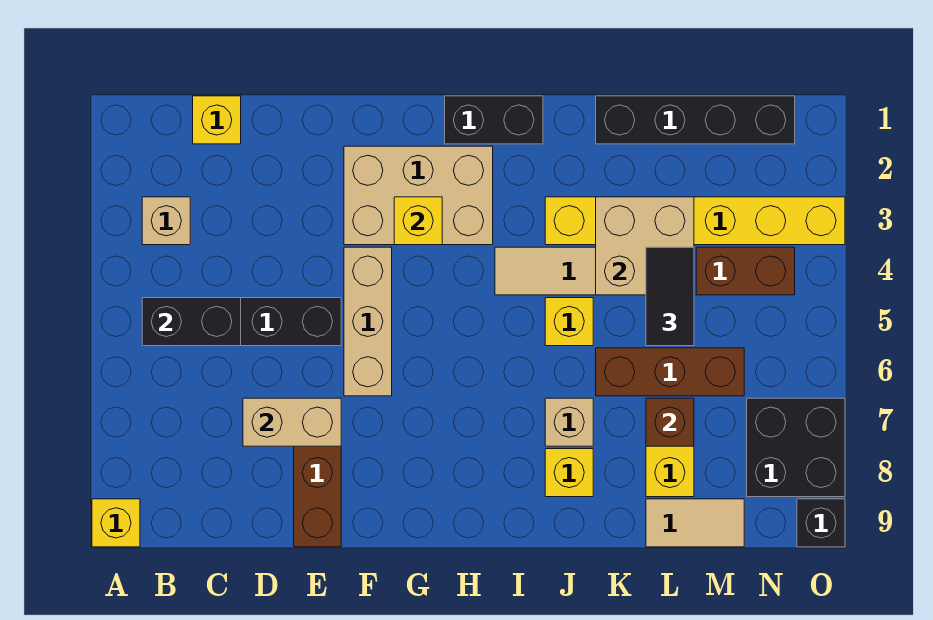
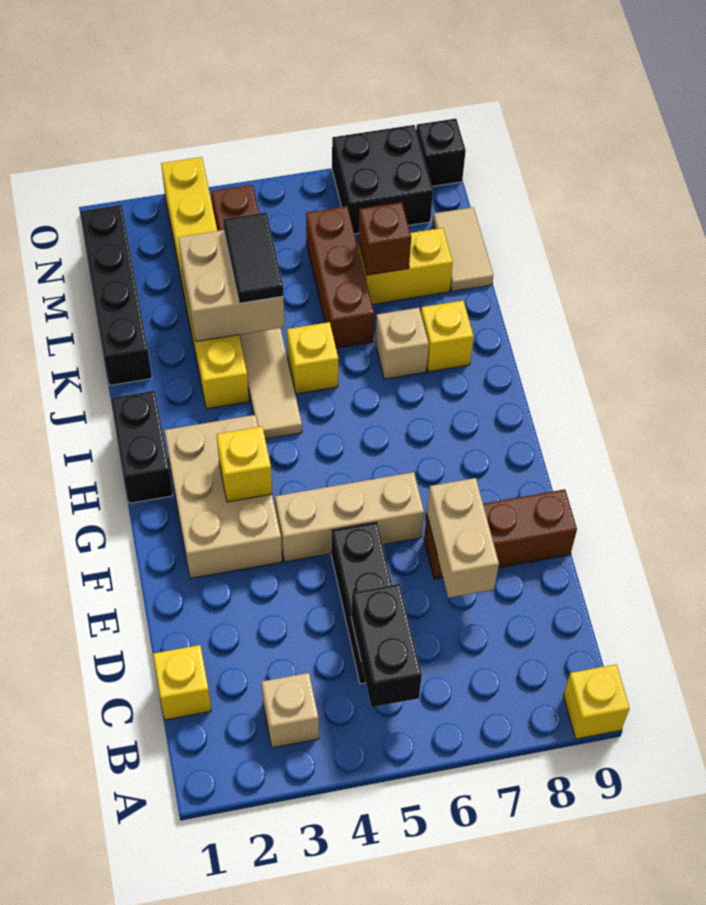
black 1x2 tile [646,247,694,346] -> black 1x2 tile turned to [223,212,283,303]

